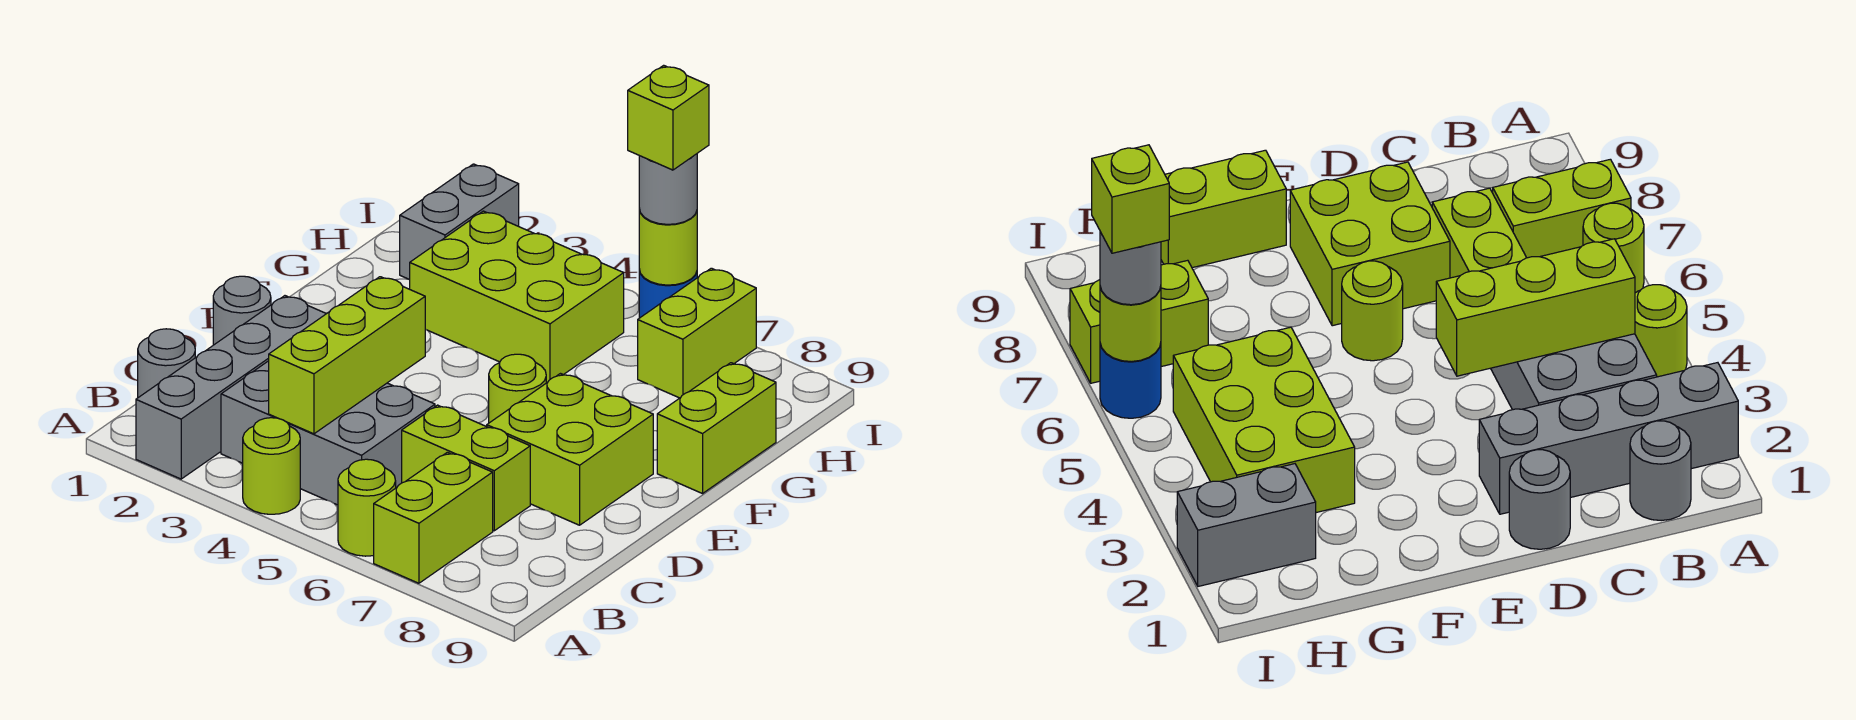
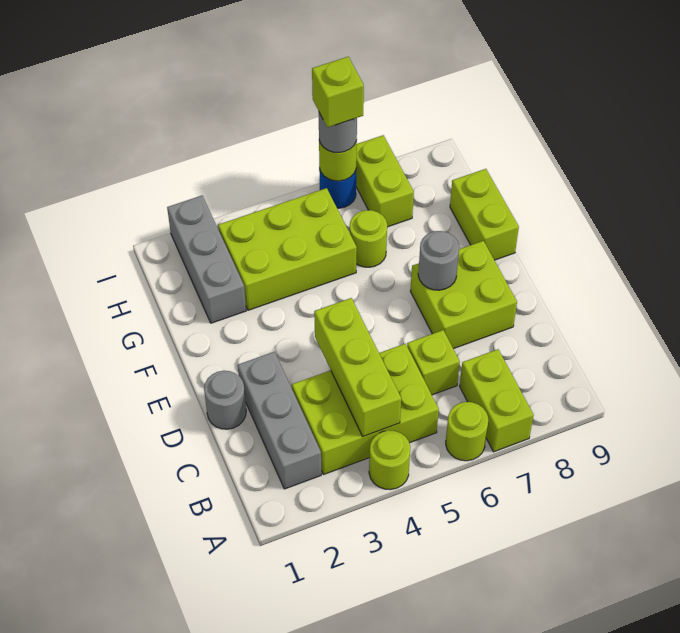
grey 1x4 brick [136,296,326,479] -> grey 1x3 brick [238,352,321,489]
grey 1x1 round brick [138,329,195,398] -> grey 1x1 round brick moved to [418,231,459,290]
grey 2x3 brick [221,361,435,505] -> lime 2x3 brick [292,344,439,475]
lime 1x2 brick [402,405,530,531] -> lime 1x1 brick [407,330,460,395]
lime 1x1 round brick [489,354,546,423] -> lime 1x1 round brick moved to [350,210,387,267]
grey 1x2 brick [400,164,519,280] -> grey 1x3 brick [167,196,246,323]

